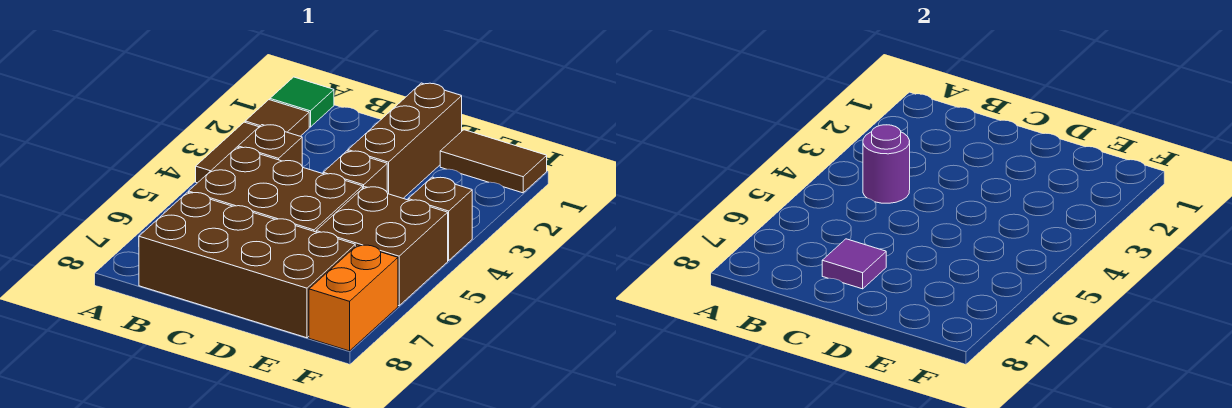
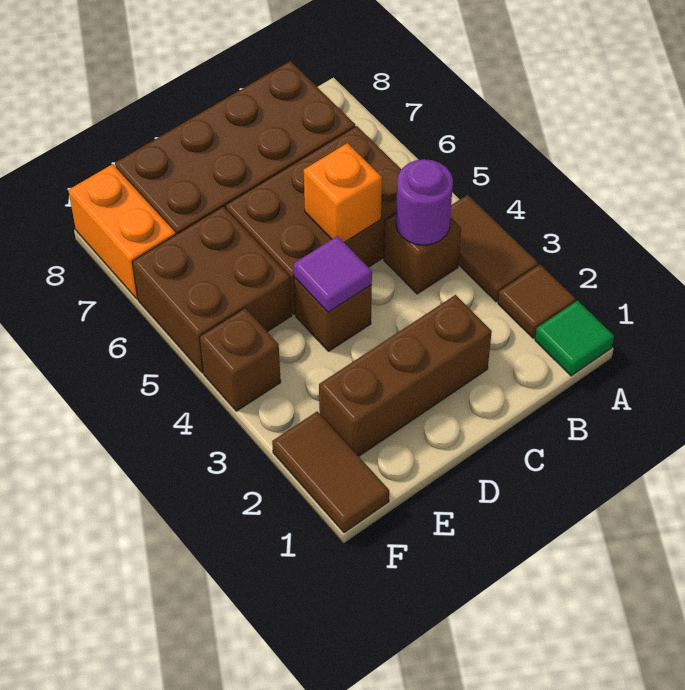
none -> orange 1x1 brick [304,143,382,242]
purple 1x1 tile [822,239,886,289] -> purple 1x1 tile moved to [294,236,372,312]
brown 1x3 brick [348,83,462,198] -> brown 1x3 brick turned to [319,295,492,456]
brown 1x2 tile [440,130,547,193] -> brown 1x2 tile turned to [272,411,389,533]

